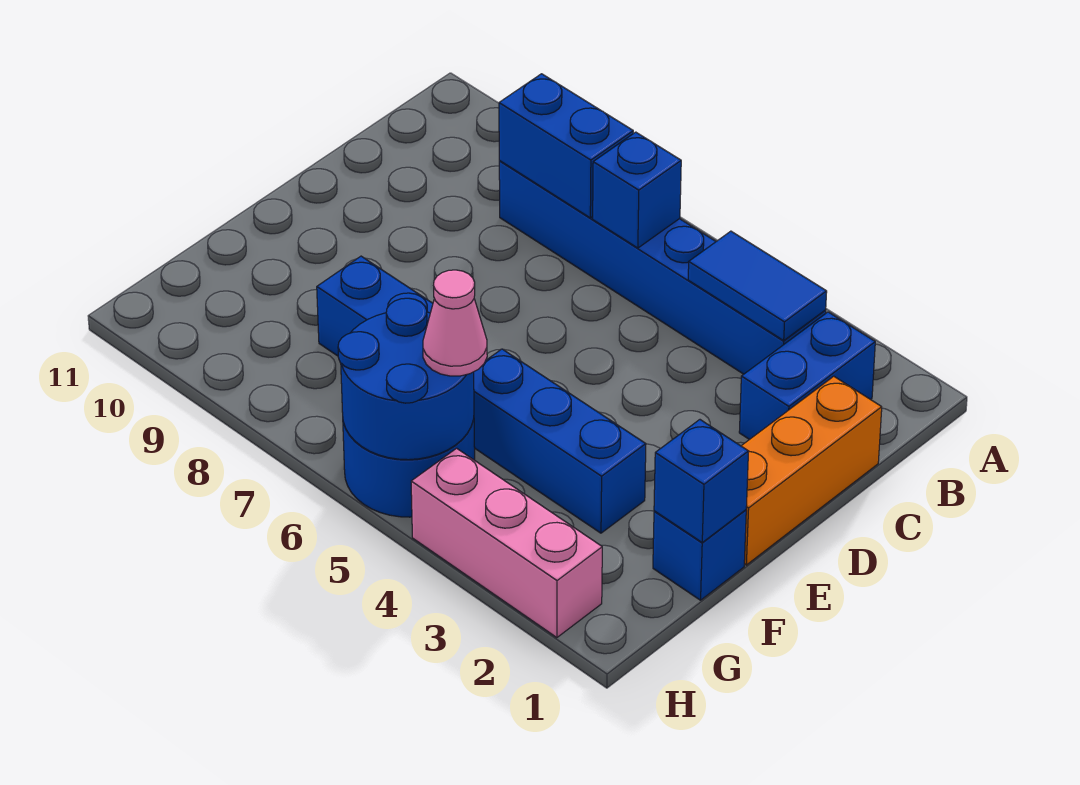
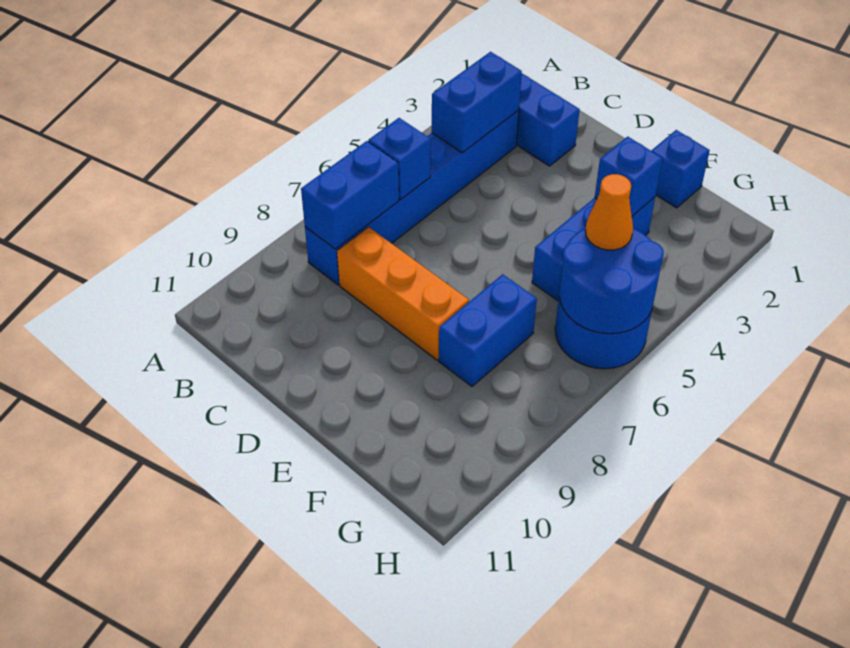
blue 1x2 tile [688,231,827,341] -> blue 1x2 brick [432,52,522,153]
orange 1x3 brick [742,376,882,565] -> orange 1x3 brick moved to [337,227,469,360]
blue 1x1 brick [654,420,749,542] -> blue 1x1 brick moved to [595,137,663,216]
pink 1x1 cone [423,270,487,376] -> orange 1x1 cone [585,174,633,250]
pink 1x3 brick [411,448,602,638] -> none

